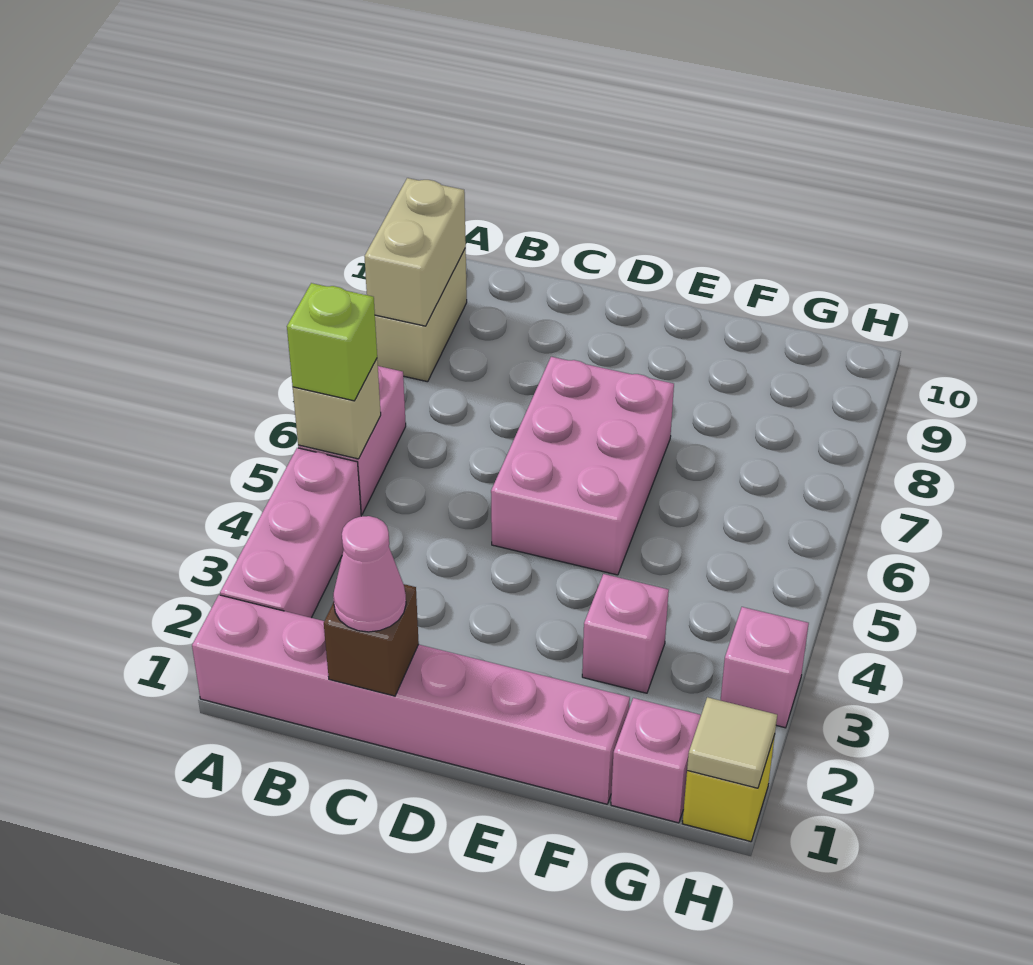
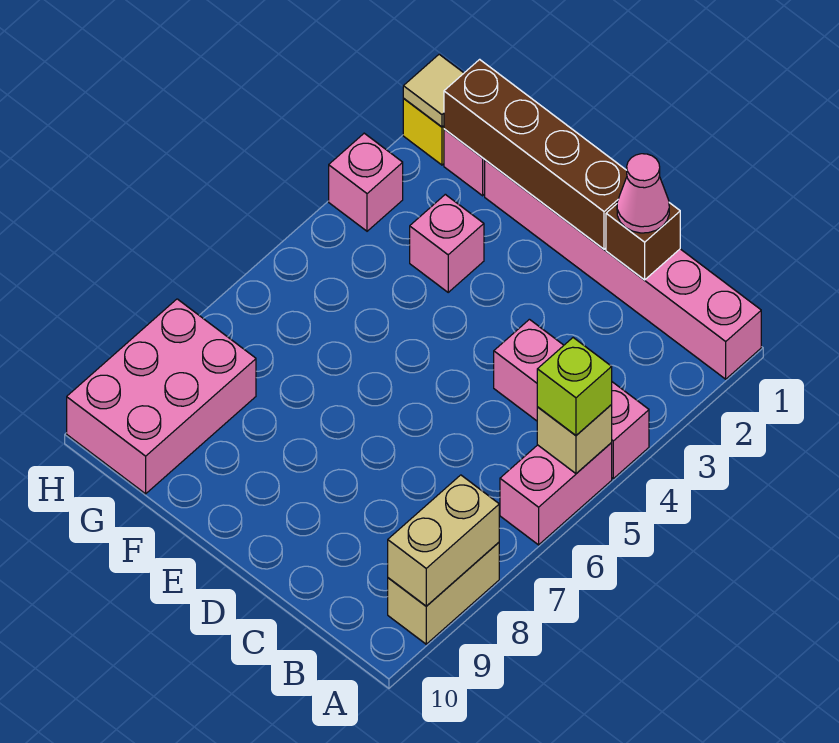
pink 1x3 brick [220,448,361,618] -> pink 1x3 brick turned to [494,319,649,479]
none -> brown 1x4 brick [444,59,627,249]
pink 2x3 brick [491,357,674,575] -> pink 2x3 brick moved to [67,299,256,494]

